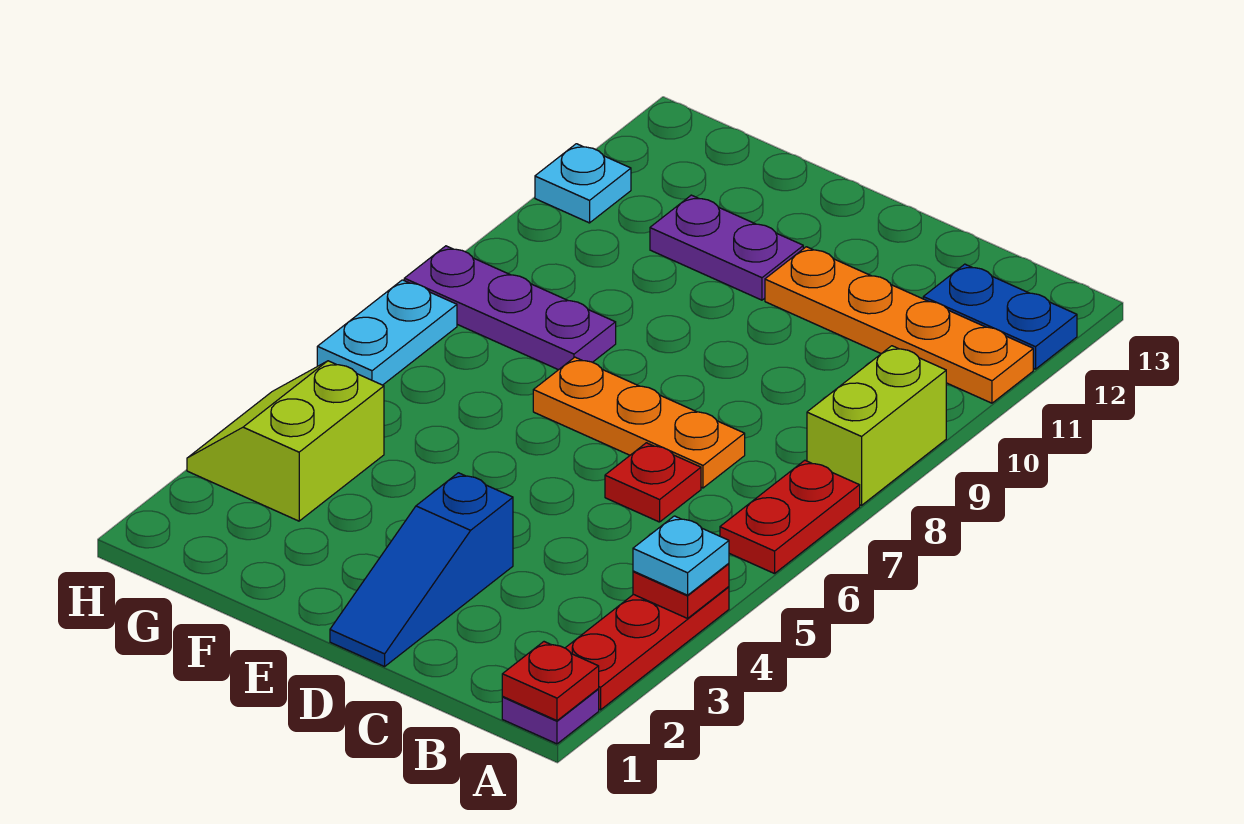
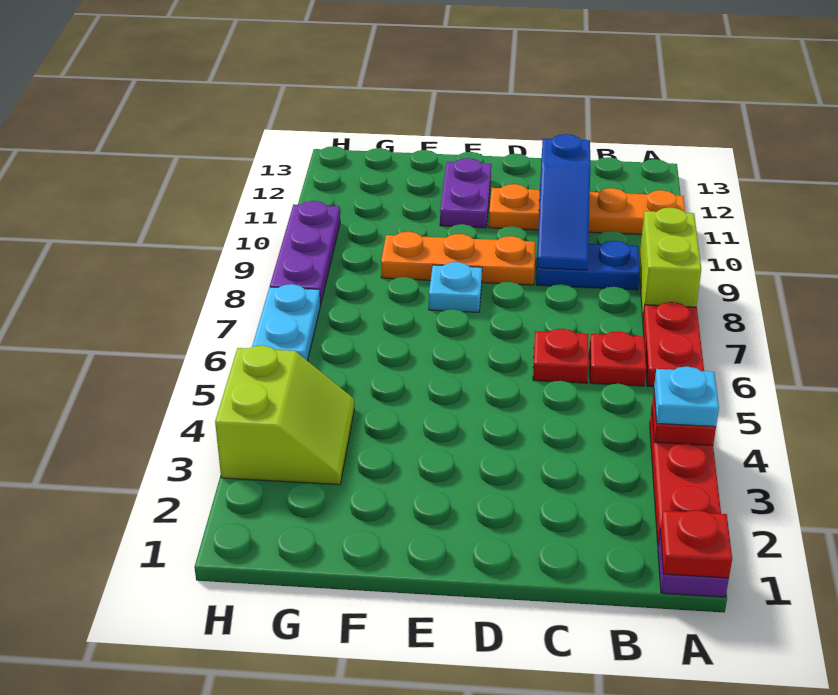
blue 1x2 plate [923,264,1077,369] -> blue 1x2 plate moved to [536,241,640,290]
none -> red 1x1 plate [589,331,646,386]
orange 1x3 plate [533,357,745,488] -> orange 1x3 plate moved to [381,232,536,285]
blue 1x3 slope [330,473,513,667] -> blue 1x3 slope moved to [537,134,590,270]
purple 1x2 plate [650,195,803,300] -> purple 1x2 plate turned to [440,158,491,228]
purple 1x3 plate [404,246,616,370] -> purple 1x3 plate turned to [270,201,340,305]
lime 2x2 slope [187,361,384,521] -> lime 2x2 slope turned to [215,345,354,485]
cyan 1x1 plate [535,144,631,223] -> cyan 1x1 plate moved to [429,262,482,312]

